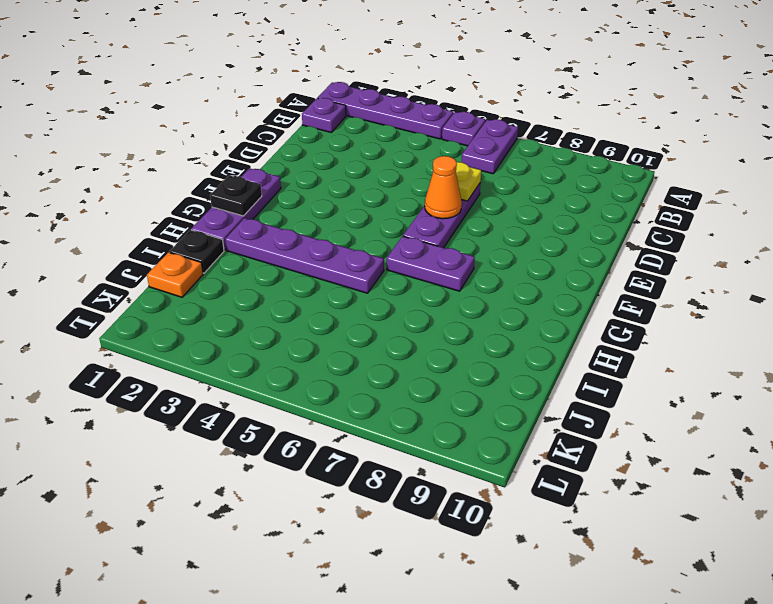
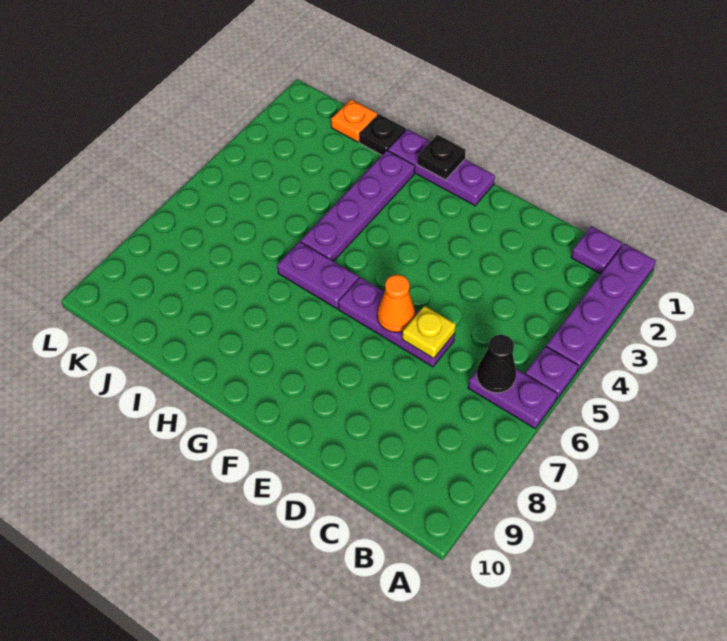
none -> black 1x1 cone [477,335,516,393]
purple 1x2 plate [387,236,475,291] -> purple 1x2 plate turned to [277,242,359,309]

